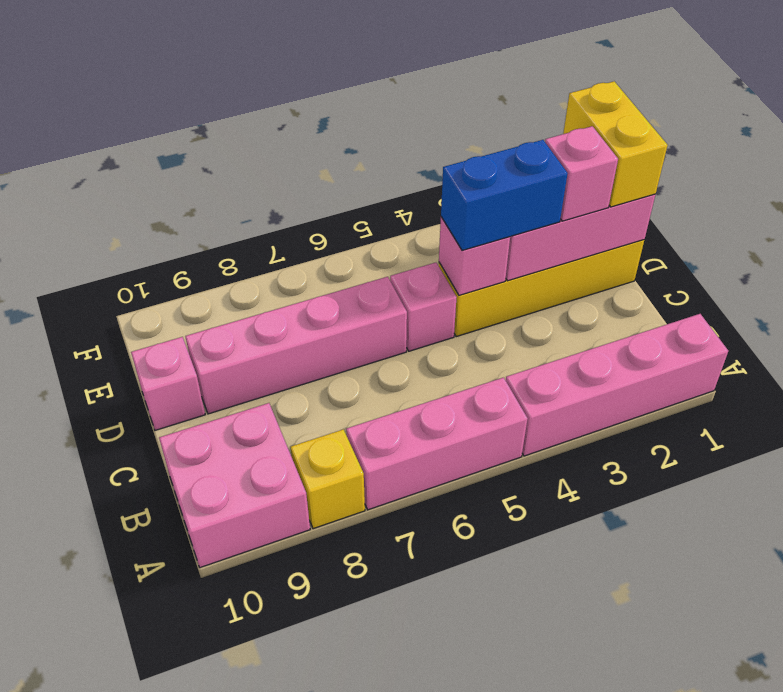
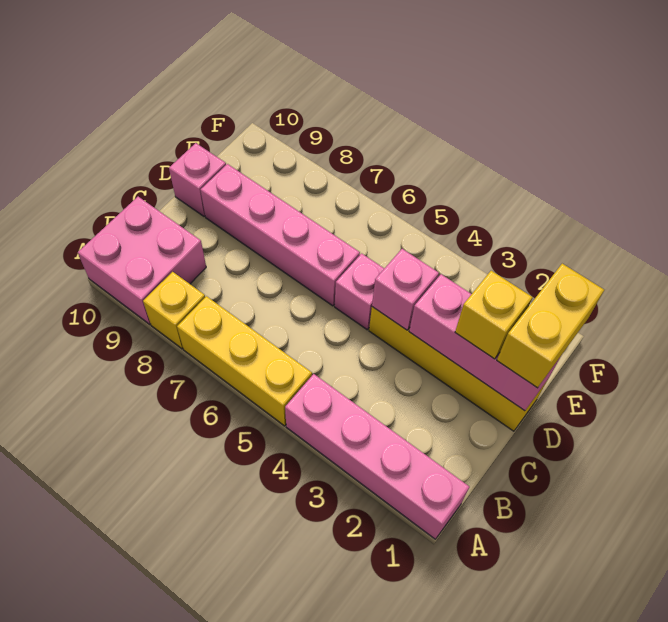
pink 1x3 brick [346,378,528,510] -> yellow 1x3 brick [177,296,312,426]
pink 1x1 brick [545,126,618,221] -> yellow 1x1 brick [455,271,533,359]
blue 1x2 brick [441,140,568,250] -> none

